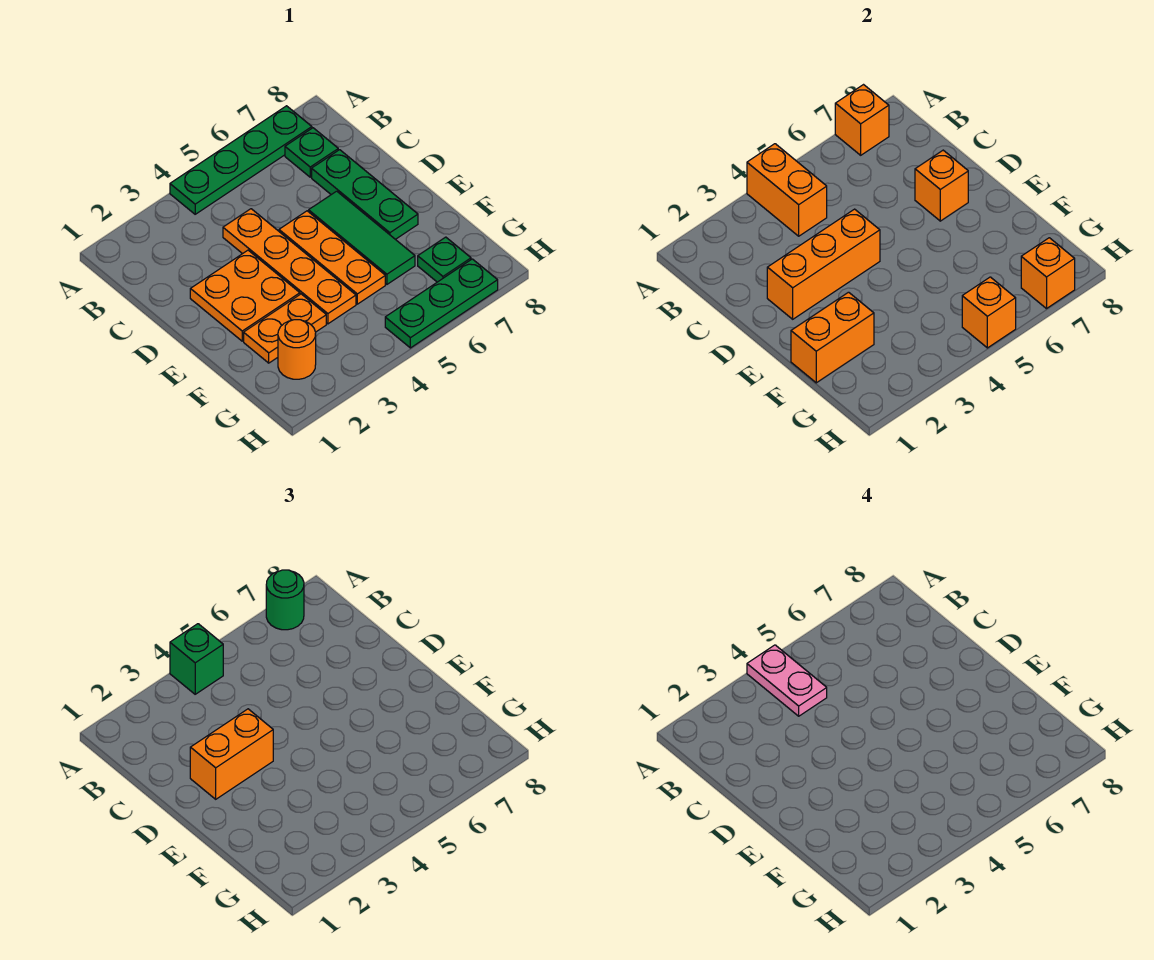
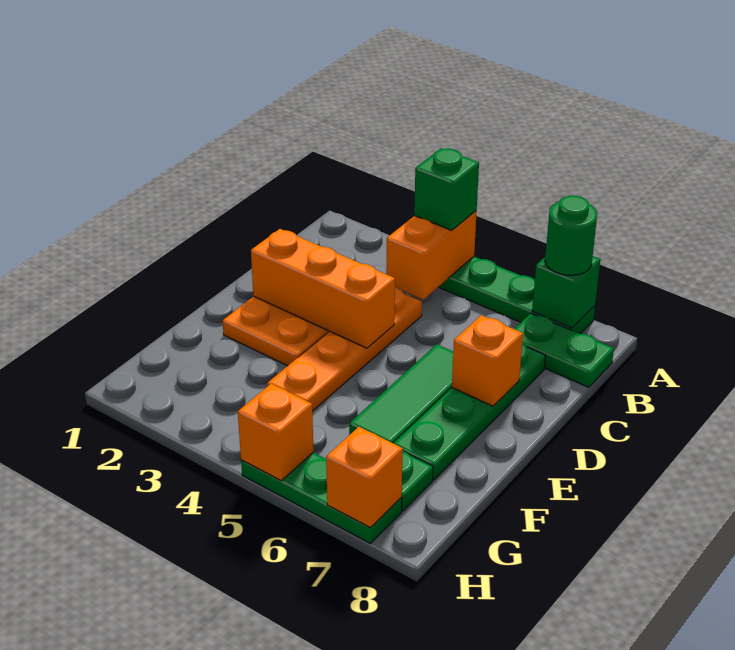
pink 1x2 plate [747,645,827,716] -> none
orange 1x1 brick [835,85,889,155] -> green 1x1 brick [532,256,600,328]
green 1x1 plate [285,128,338,177] -> green 1x2 plate [515,313,614,387]
green 1x3 plate [312,150,418,239] -> green 1x4 plate [393,343,546,480]
orange 1x2 brick [190,709,273,799] -> none
orange 1x3 plate [279,211,385,304] -> none
orange 1x2 brick [791,292,874,383] -> none
orange 1x2 plate [244,294,326,363] -> none
orange 1x1 round brick [278,320,316,379] -> none

